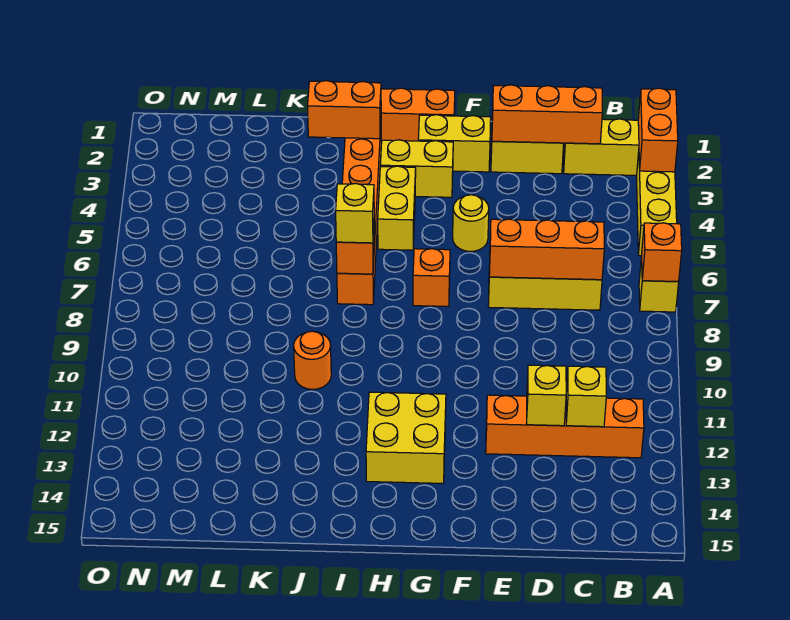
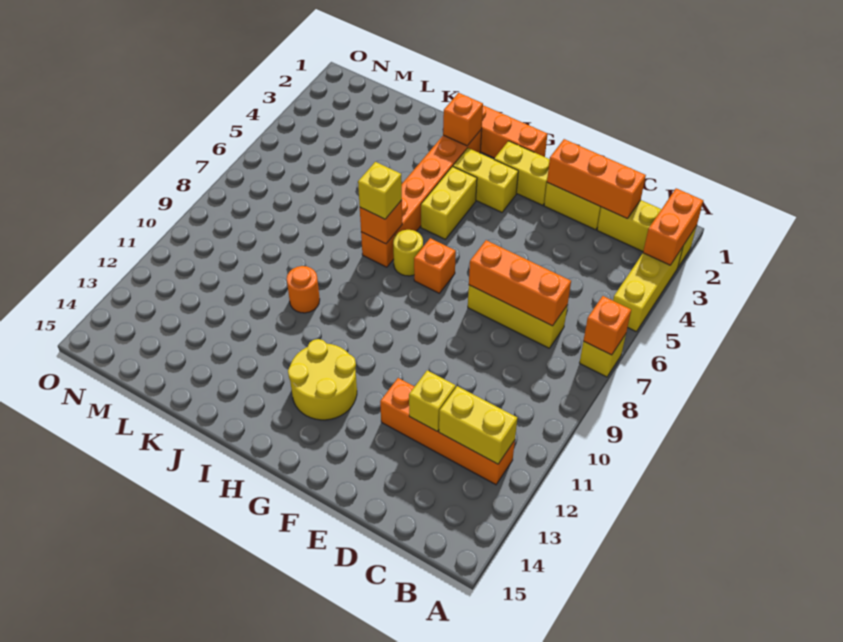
yellow 1x1 brick [566,366,606,427] -> yellow 1x2 brick [439,386,517,464]
yellow 1x1 round brick [453,195,489,252] -> yellow 1x1 round brick moved to [393,230,423,276]
yellow 2x2 brick [366,392,446,483] -> yellow 2x2 round brick [288,339,357,420]
orange 1x2 brick [308,81,381,139] -> orange 1x1 brick [443,93,483,146]

